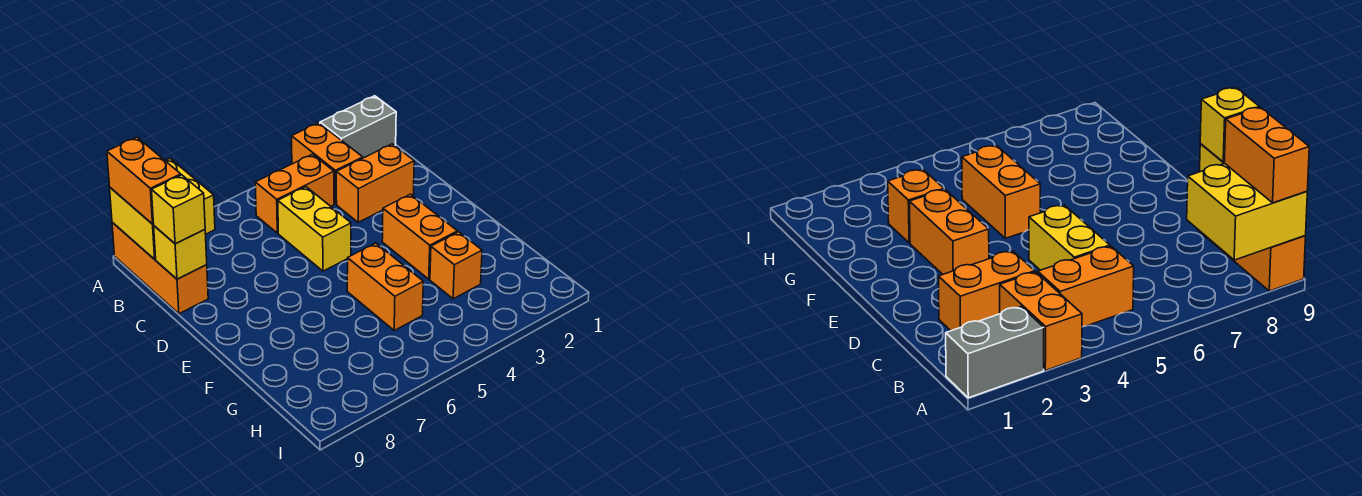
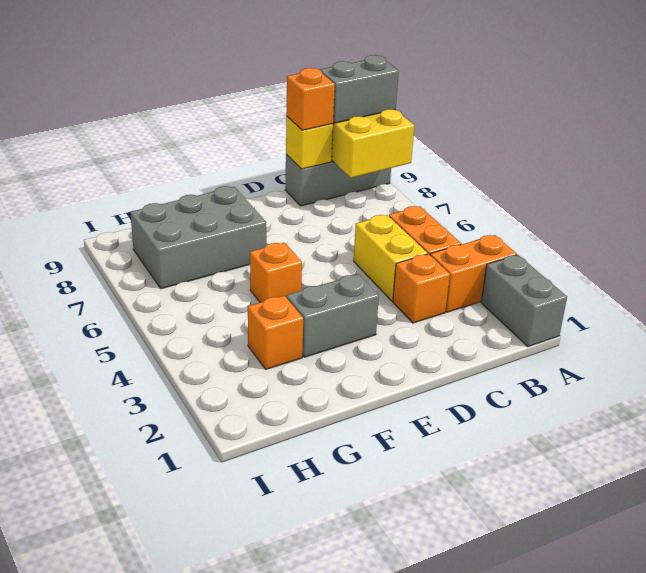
orange 1x3 brick [112,223,208,314] -> grey 1x3 brick [285,155,391,206]
orange 1x2 brick [107,137,181,224] -> grey 1x2 brick [320,55,399,123]
orange 1x2 brick [336,144,414,222] -> orange 1x1 brick [393,254,450,323]
yellow 1x2 brick [278,187,351,271] -> yellow 1x2 brick turned to [354,215,428,301]
yellow 1x1 brick [152,175,205,244] -> orange 1x1 brick [286,68,335,130]
orange 1x2 brick [382,194,457,279] -> grey 1x2 brick [286,274,379,357]
orange 1x2 brick [347,243,423,330] -> orange 1x1 brick [250,243,302,302]
none -> grey 2x3 brick [130,186,266,289]

